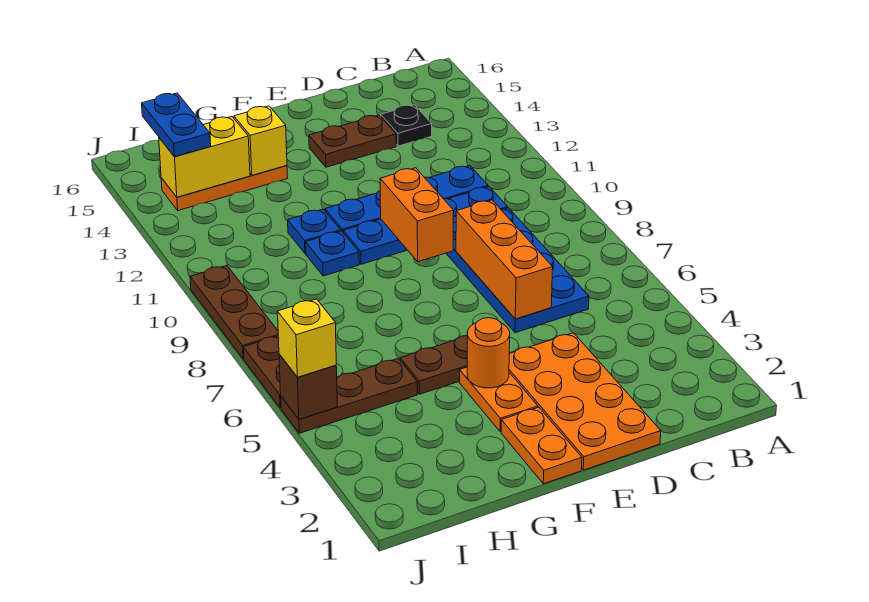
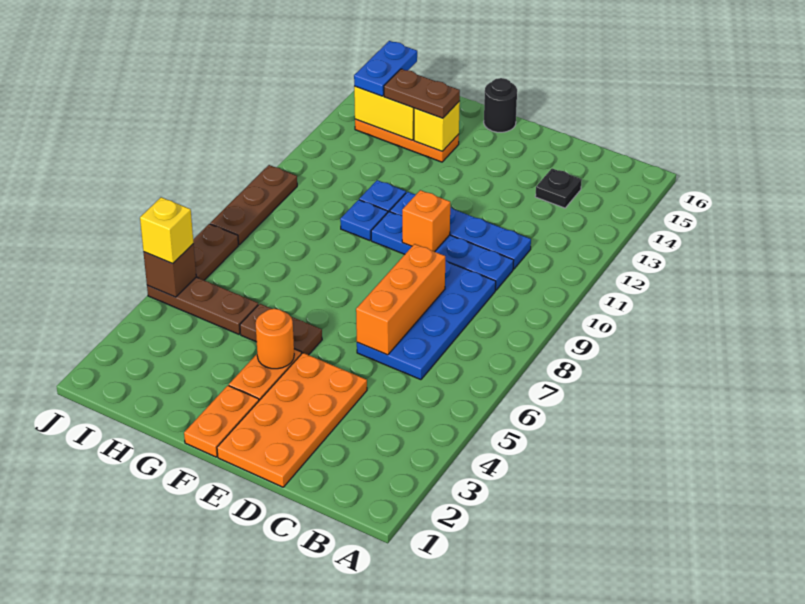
brown 1x2 plate [309,115,396,167] -> brown 1x2 plate moved to [384,69,460,118]
orange 1x2 brick [380,168,454,262] -> orange 1x1 brick [402,190,450,252]
none -> black 1x1 round brick [484,78,517,132]

